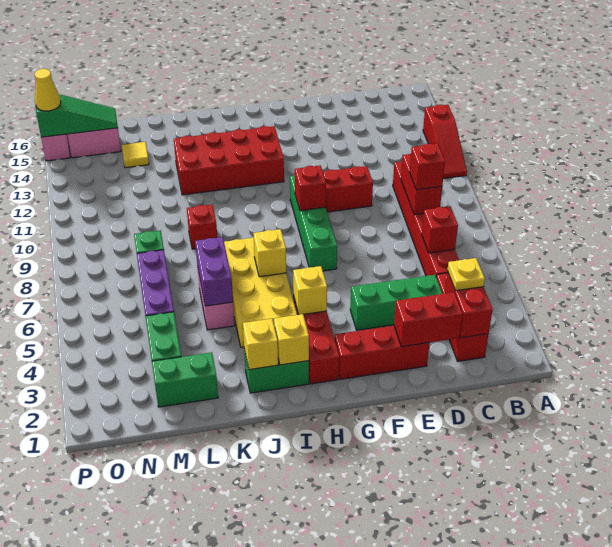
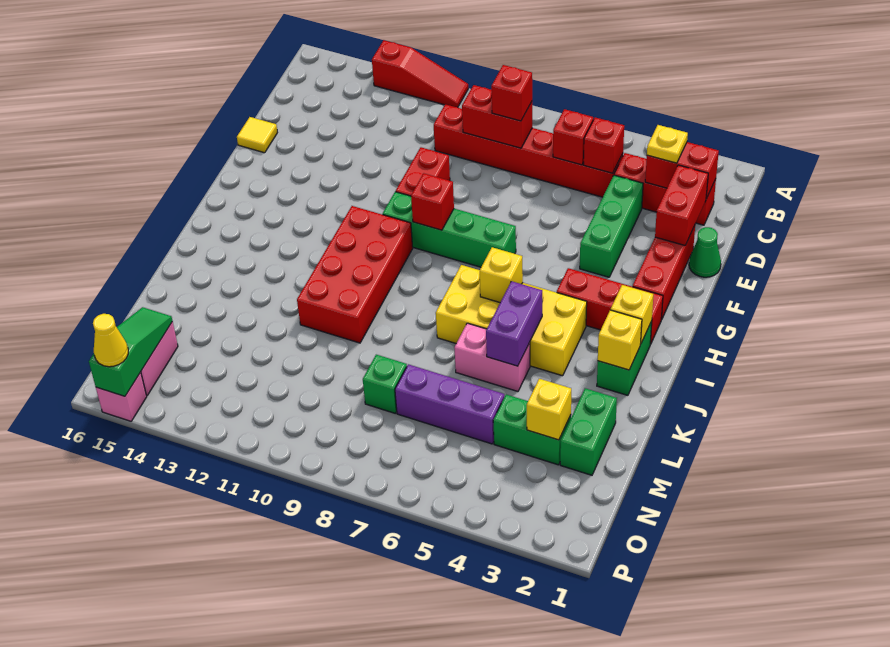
none -> green 1x1 cone [689,227,721,277]
yellow 1x1 brick [293,266,327,315] -> yellow 1x1 brick moved to [527,379,571,440]
red 2x4 brick [174,126,284,195] -> red 2x4 brick moved to [297,206,413,343]
purple 1x2 brick [195,237,233,306] -> purple 1x2 brick turned to [486,281,542,366]
red 1x1 brick [187,205,217,249] -> red 1x1 brick moved to [584,117,624,173]
yellow 1x1 tile [122,142,149,168] -> yellow 1x1 tile moved to [237,117,277,153]

